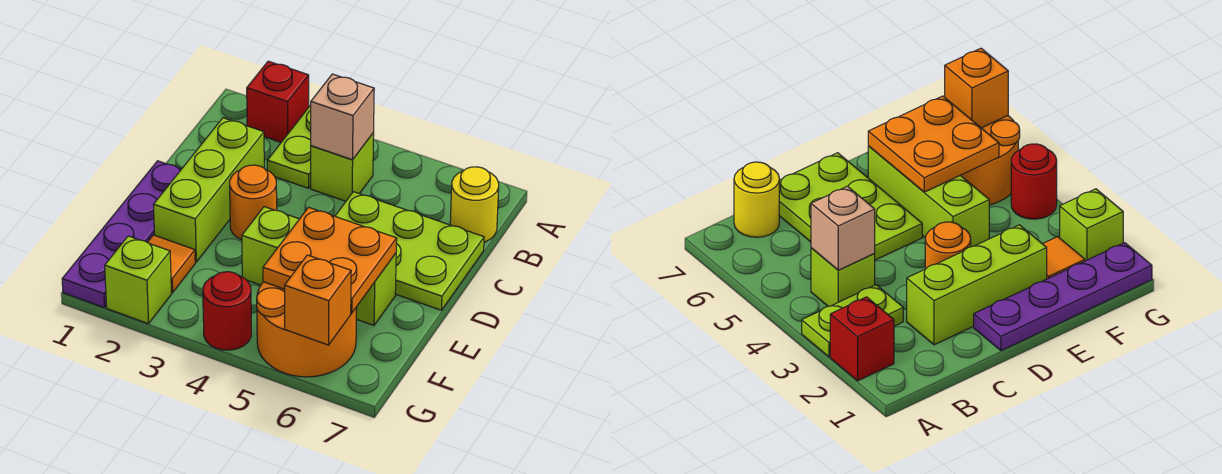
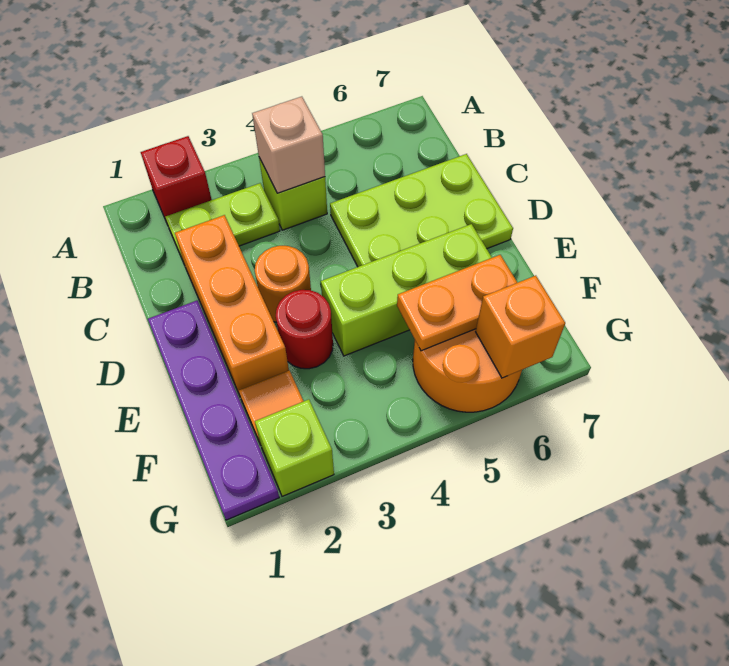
lime 1x2 plate [267,105,311,188] -> lime 1x2 plate turned to [165,183,280,263]
yellow 1x1 round brick [450,167,499,242] -> none
lime 1x3 brick [154,118,264,262] -> orange 1x3 brick [175,215,289,395]
orange 2x2 plate [263,207,397,313] -> orange 1x2 plate [397,255,517,351]
red 1x1 round brick [203,272,251,350] -> red 1x1 round brick moved to [276,290,333,369]

